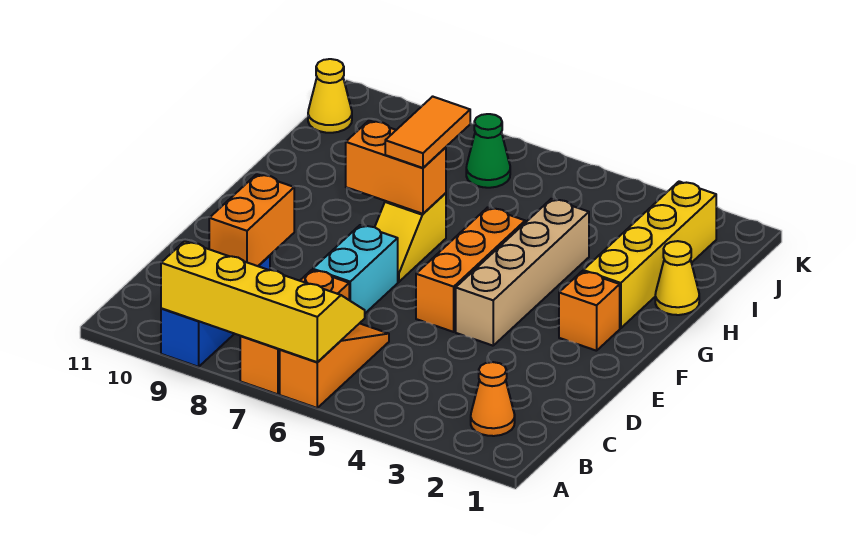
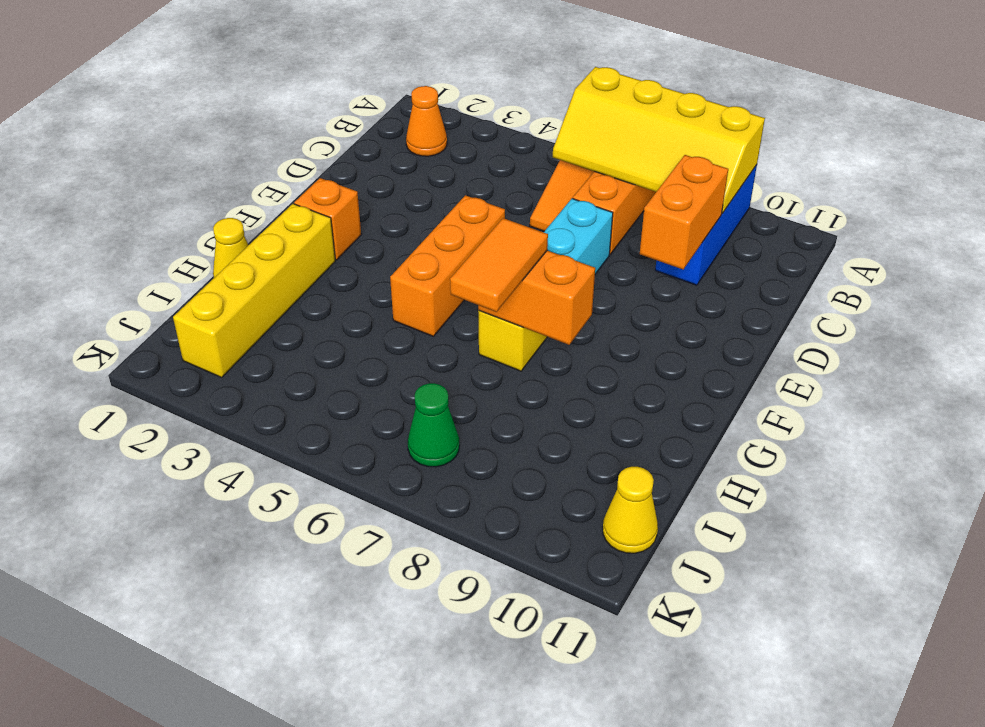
tan 1x4 brick [456,199,589,346] -> none

